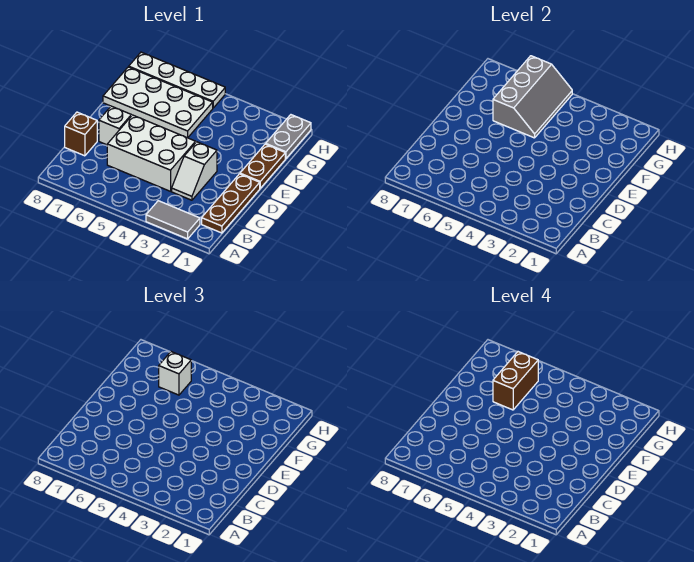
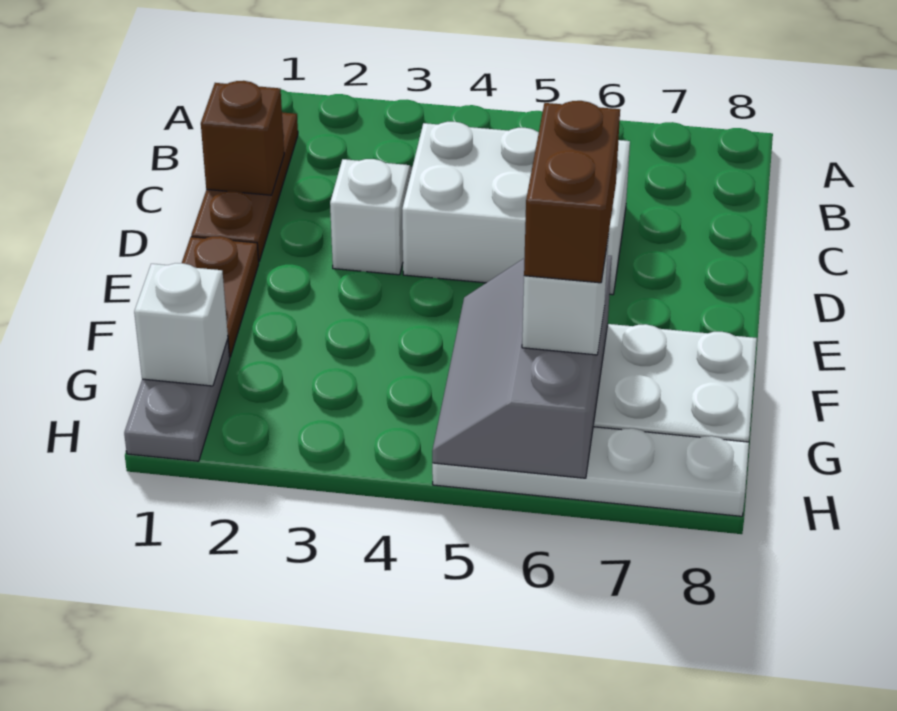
grey 1x2 tile [146,201,200,239] -> none
brown 1x1 brick [65,112,97,156] -> brown 1x1 brick moved to [201,81,284,195]
white 1x1 brick [99,106,131,145] -> white 1x1 brick moved to [134,263,228,386]

